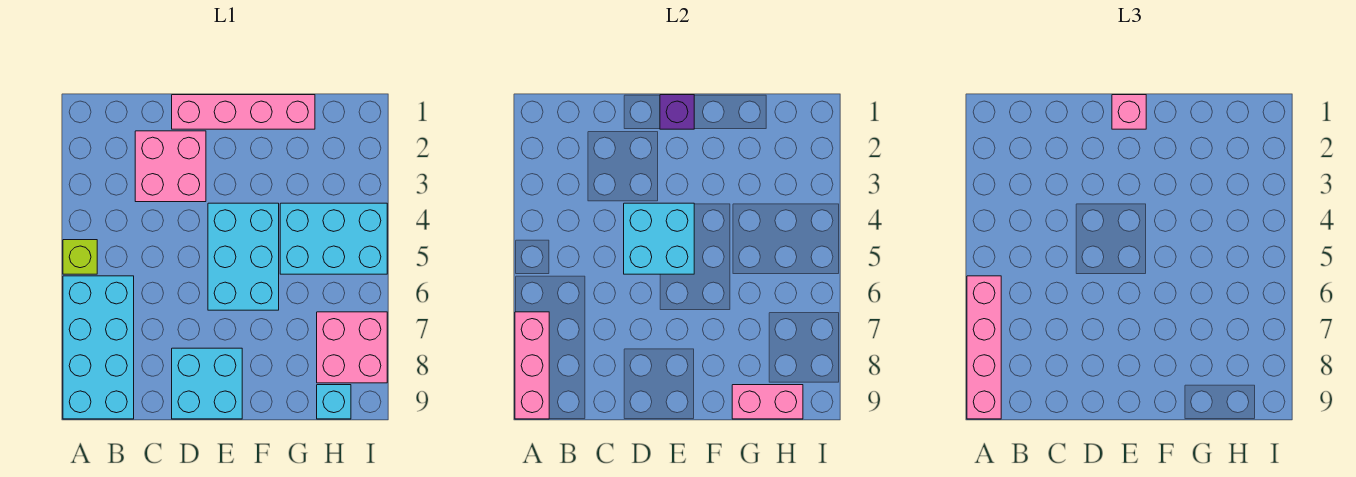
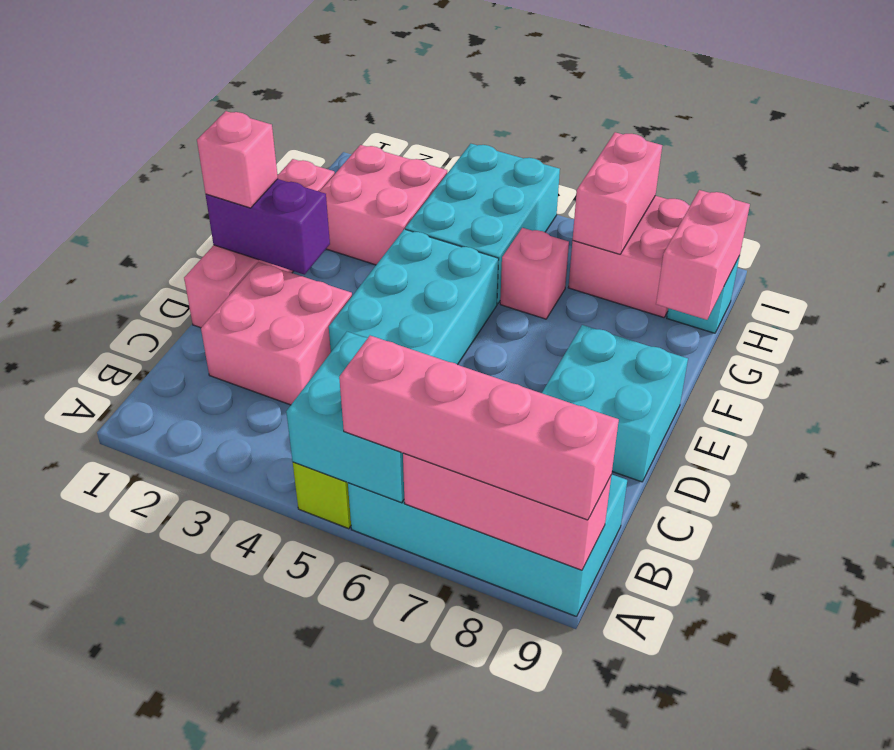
cyan 2x2 brick [624,203,694,274] -> cyan 2x2 brick moved to [286,332,404,503]
purple 1x1 brick [660,95,694,129] -> purple 1x2 brick [206,179,330,275]
cyan 2x3 brick [208,203,279,310] -> cyan 2x3 brick turned to [329,229,499,365]
none -> pink 2x2 brick [320,145,447,265]
none -> pink 1x1 brick [500,228,569,319]
none -> pink 1x2 brick [573,132,662,254]

